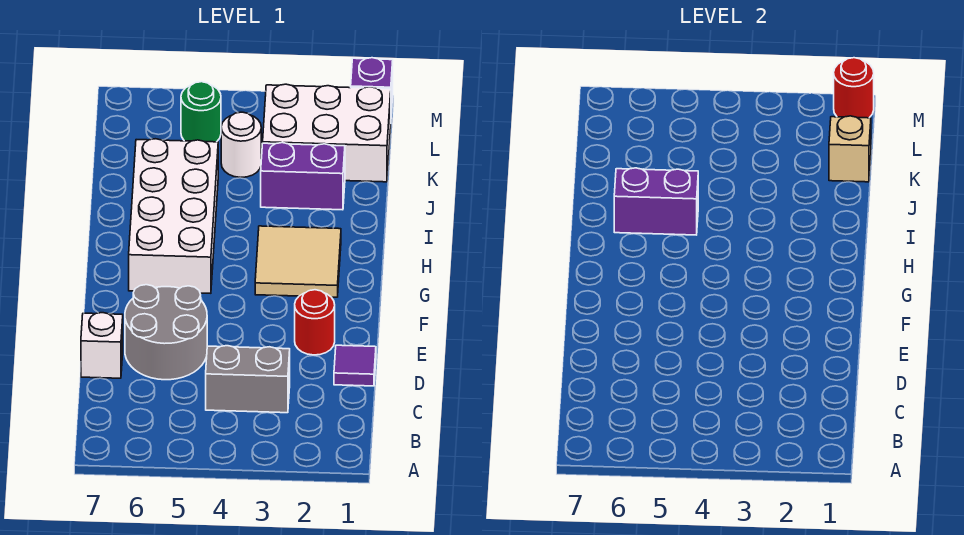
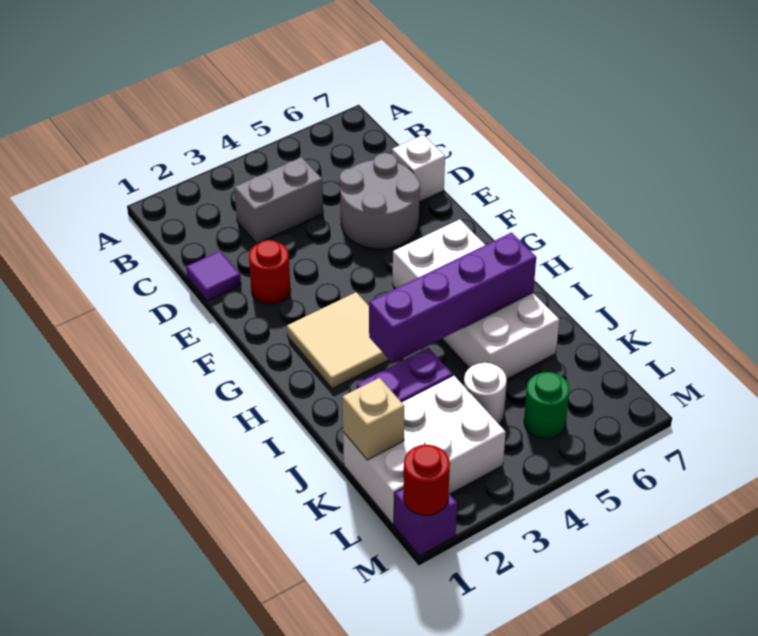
purple 1x2 brick [614,168,698,235] -> purple 1x4 brick [369,233,536,363]

